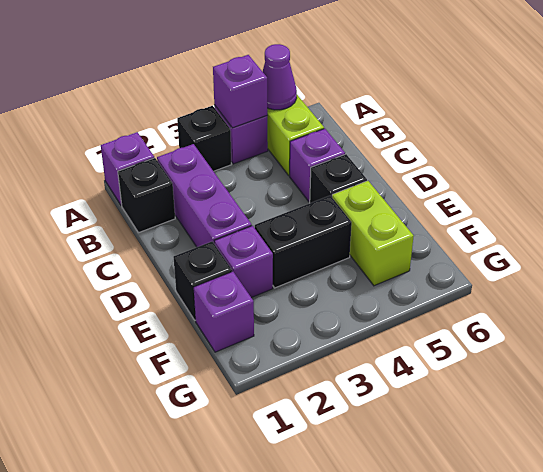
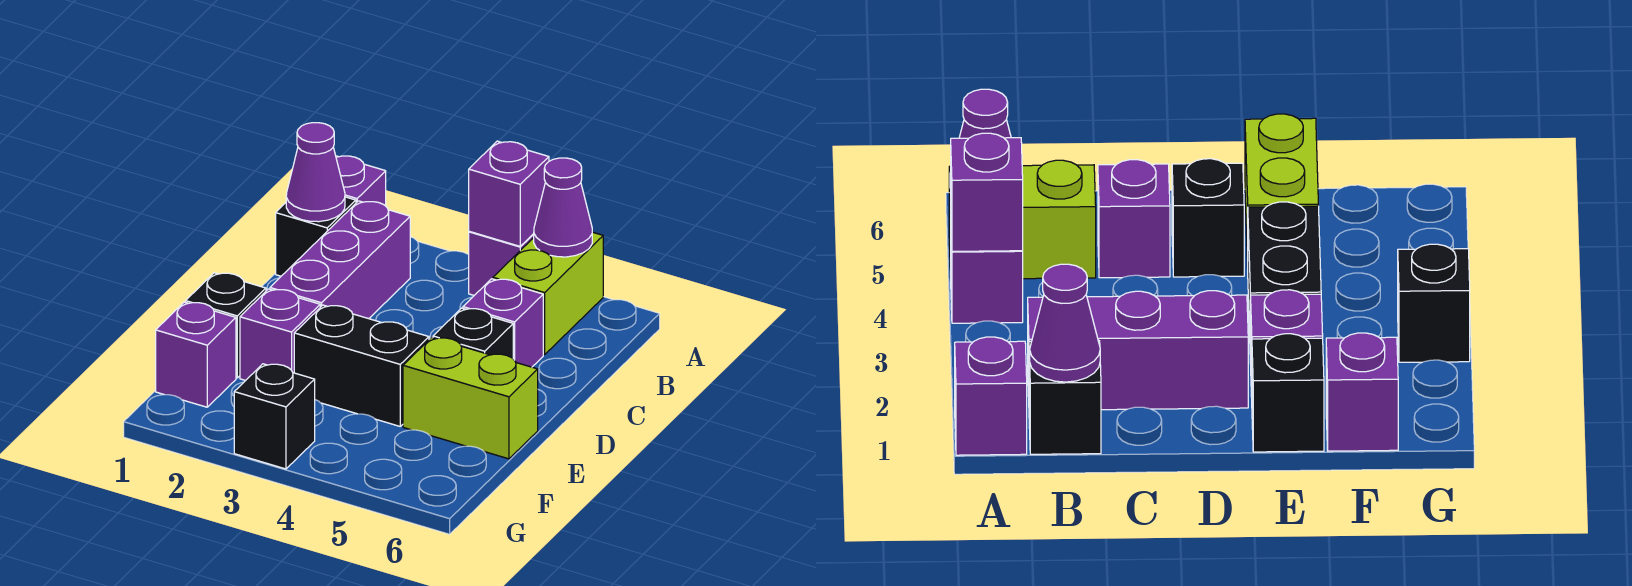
black 1x1 brick [177,106,232,171] -> black 1x1 brick moved to [234,364,315,469]
none -> purple 1x1 cone [286,123,345,222]
lime 1x2 brick [332,181,414,286] -> lime 1x2 brick turned to [403,337,538,459]

